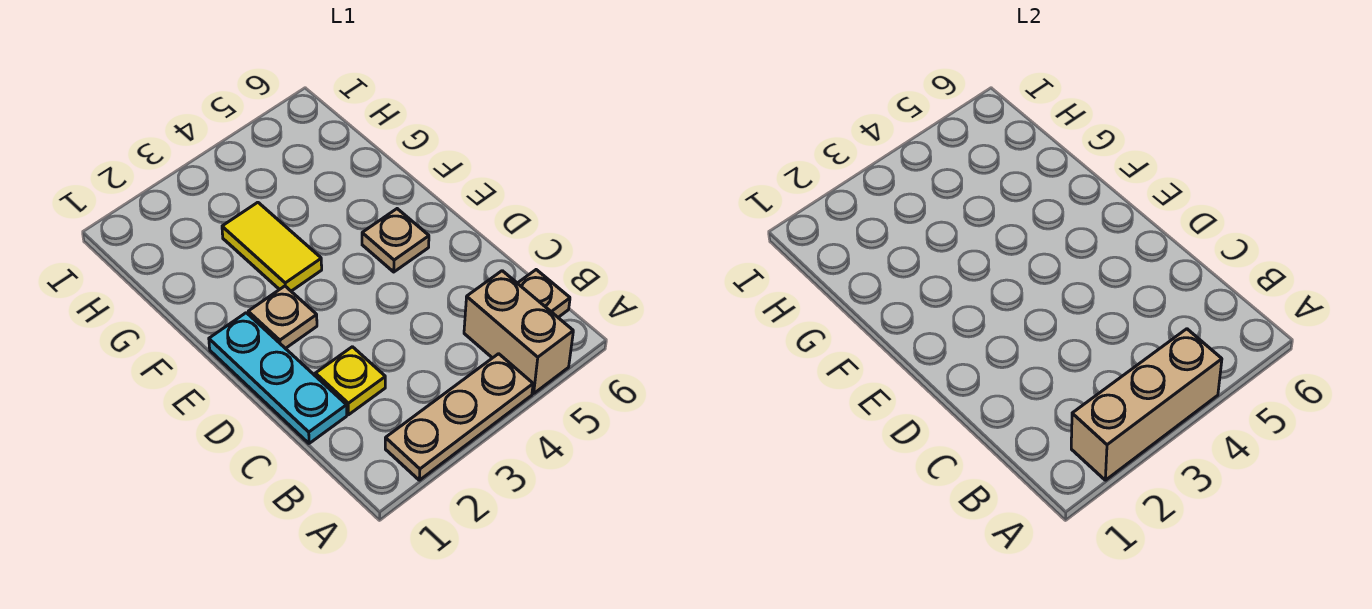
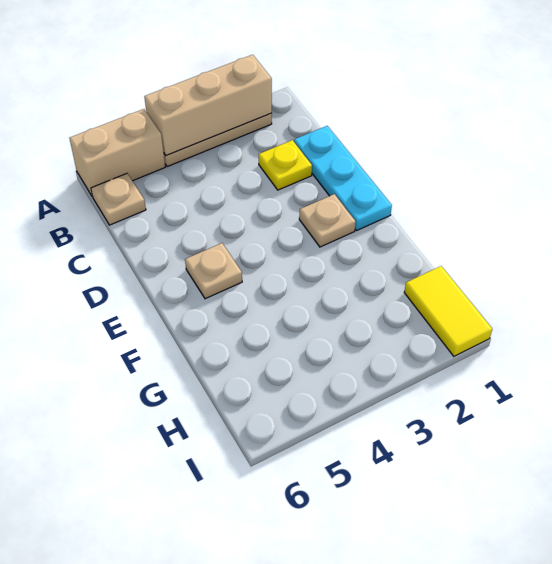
tan 1x2 brick [464,271,573,393] -> tan 1x2 brick turned to [70,109,165,197]
yellow 1x2 tile [222,202,322,291] -> yellow 1x2 tile moved to [404,266,492,356]

